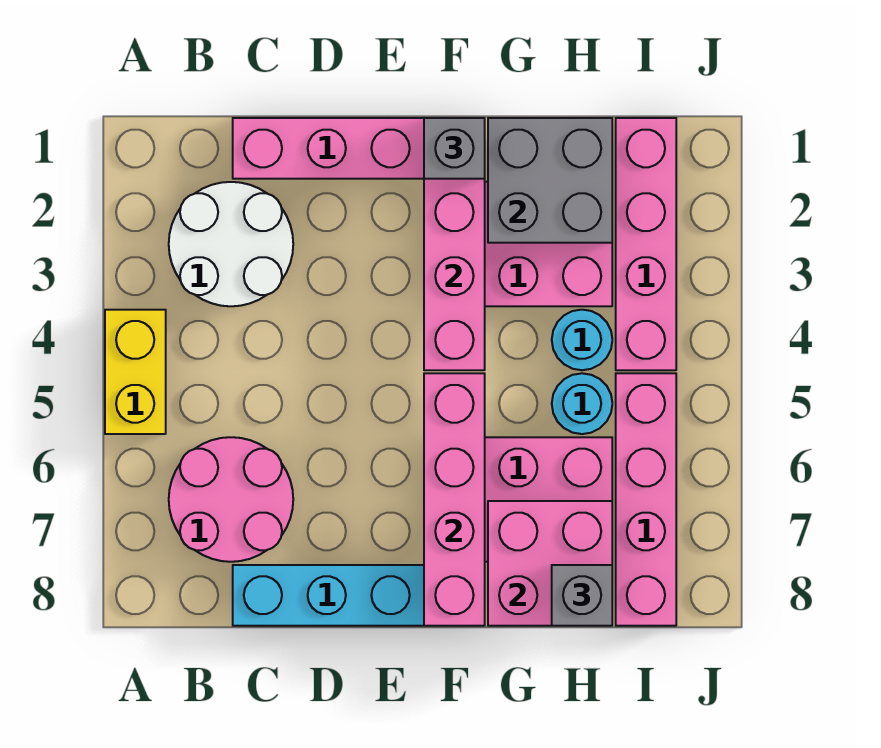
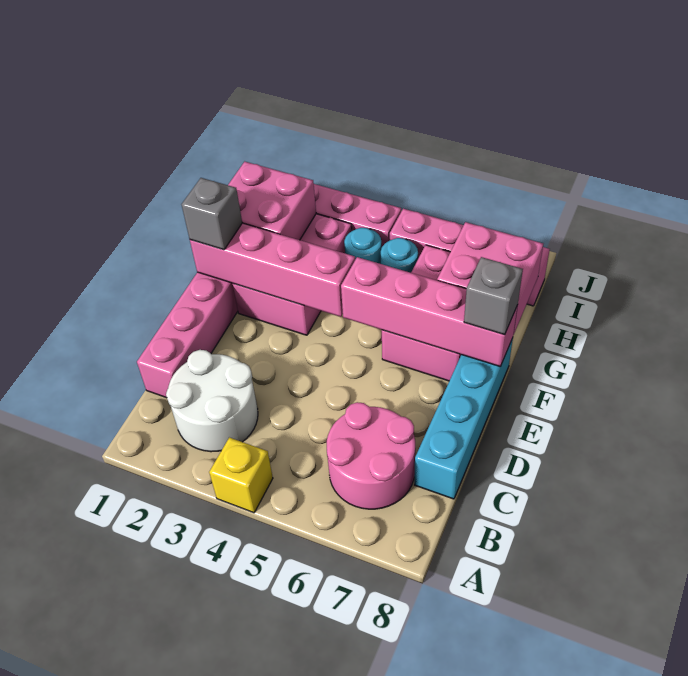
yellow 1x2 brick [105,310,166,434] -> yellow 1x1 brick [209,437,273,513]
grey 2x2 brick [488,118,612,243] -> pink 2x2 brick [228,162,316,240]
grey 1x1 brick [552,565,612,626] -> grey 1x1 brick moved to [464,257,523,335]

